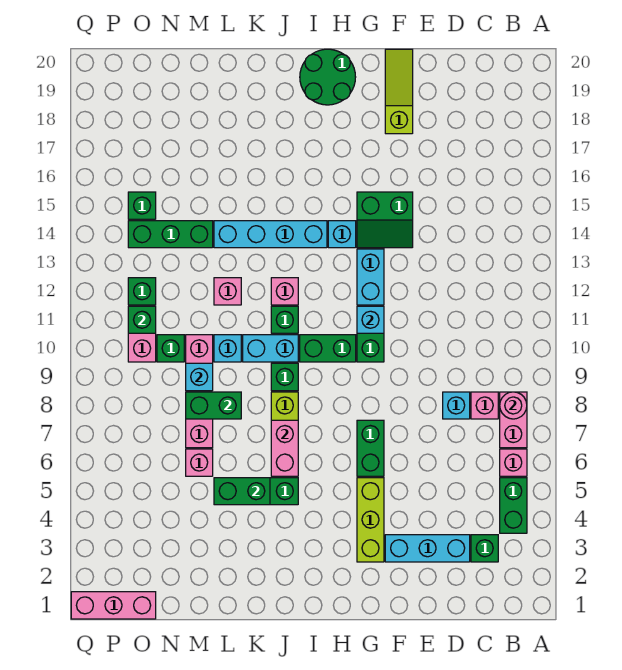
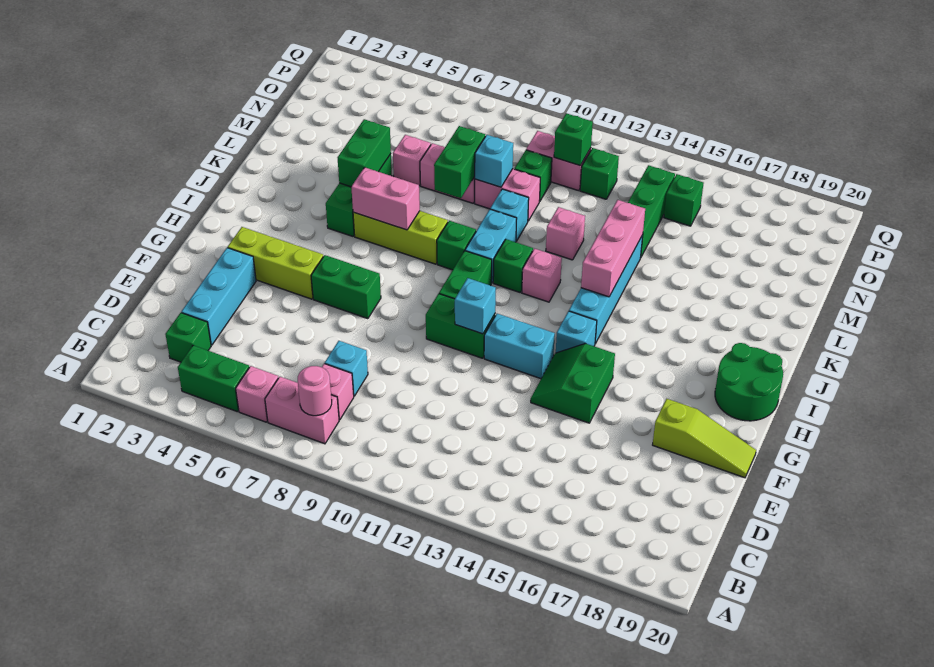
pink 1x3 brick [71,592,156,619] -> pink 1x3 brick moved to [581,200,645,297]

